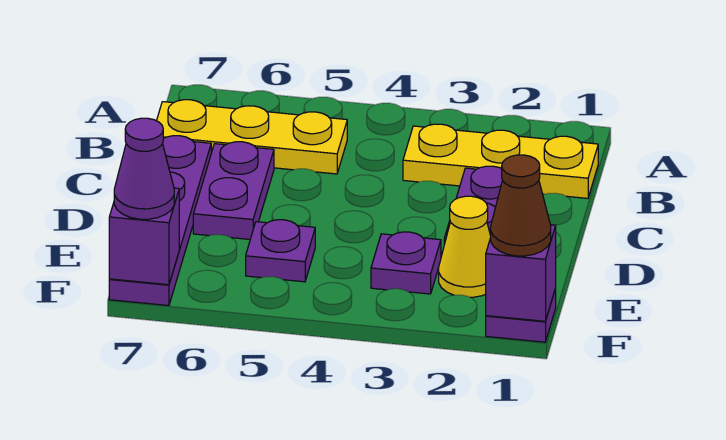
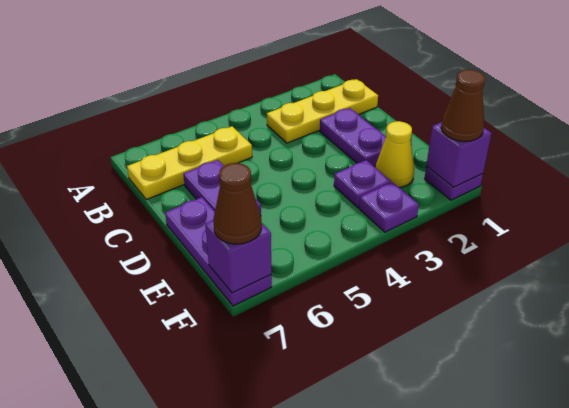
purple 1x4 plate [109,136,211,306] -> purple 1x3 plate [165,197,272,306]
purple 1x1 plate [246,220,315,282] -> purple 1x1 plate moved to [359,182,419,232]
purple 1x1 cone [114,118,174,219] -> brown 1x1 cone [213,163,262,244]

